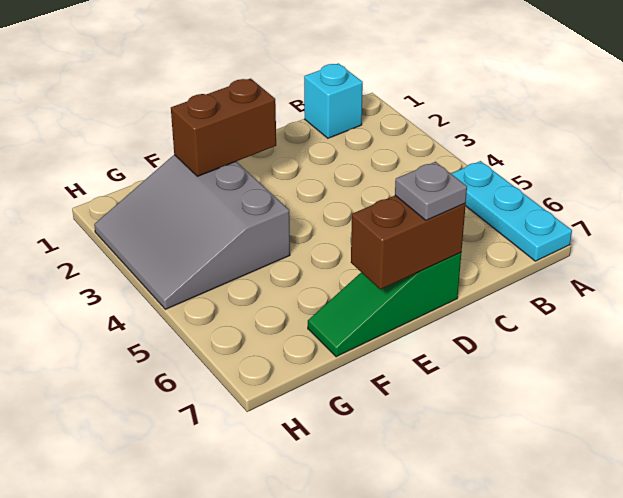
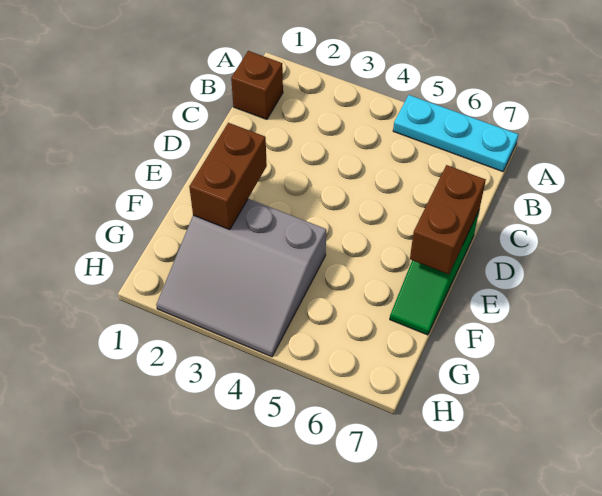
cyan 1x1 brick [304,63,363,138] -> brown 1x1 brick [231,51,283,119]
grey 1x1 plate [395,162,467,220] -> none

